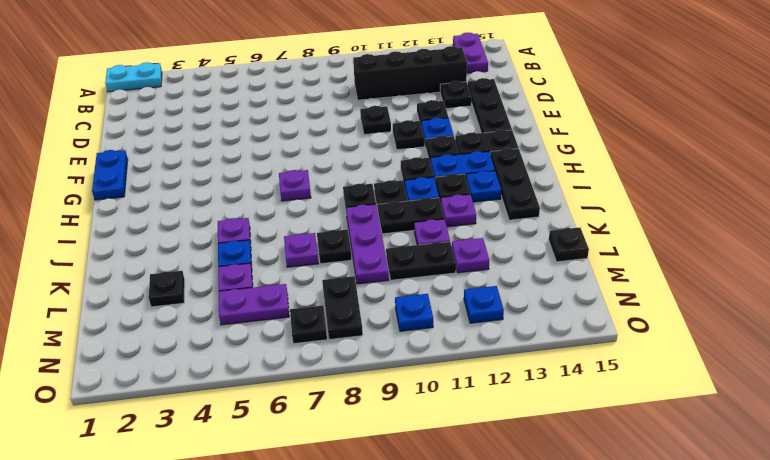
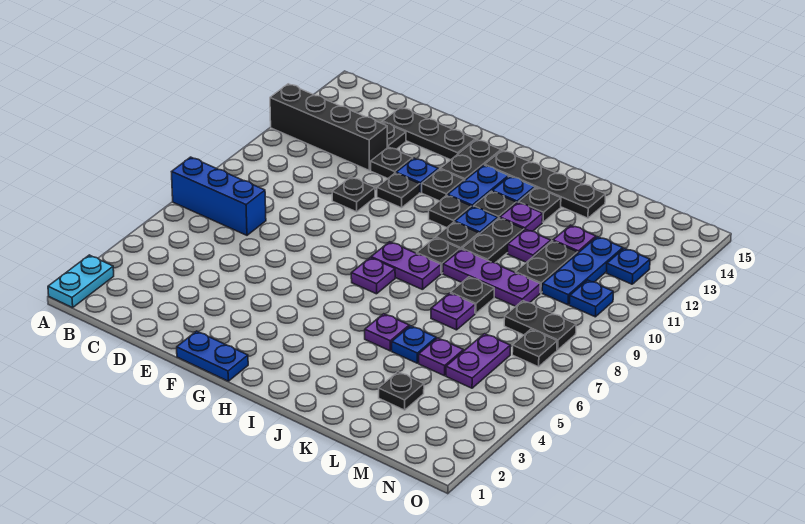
none -> blue 1x3 brick [172,157,266,235]
purple 1x2 plate [453,32,488,73] -> purple 1x2 plate moved to [371,242,441,290]
black 1x4 brick [353,46,467,100] -> black 1x4 brick turned to [270,84,387,170]
black 1x3 plate [490,148,540,220] -> black 1x4 plate [485,150,605,218]
black 1x1 plate [549,227,589,262] -> black 1x1 plate moved to [518,187,561,222]
none -> blue 1x3 plate [542,237,623,305]

